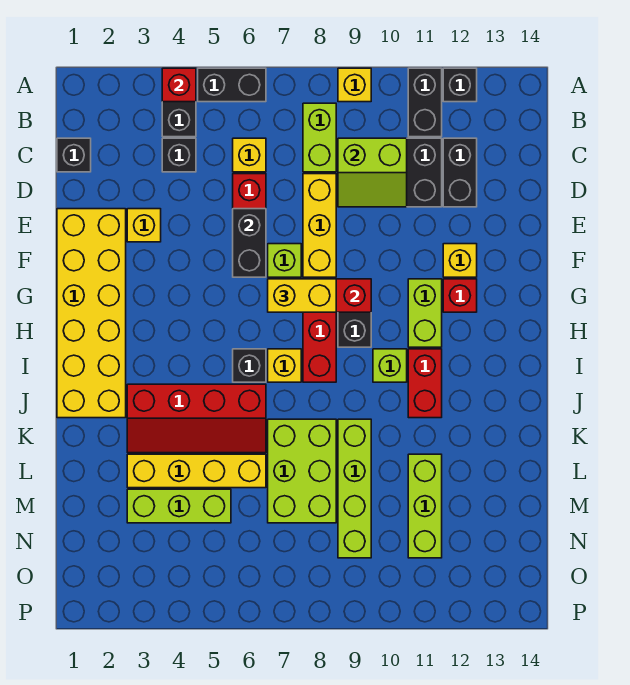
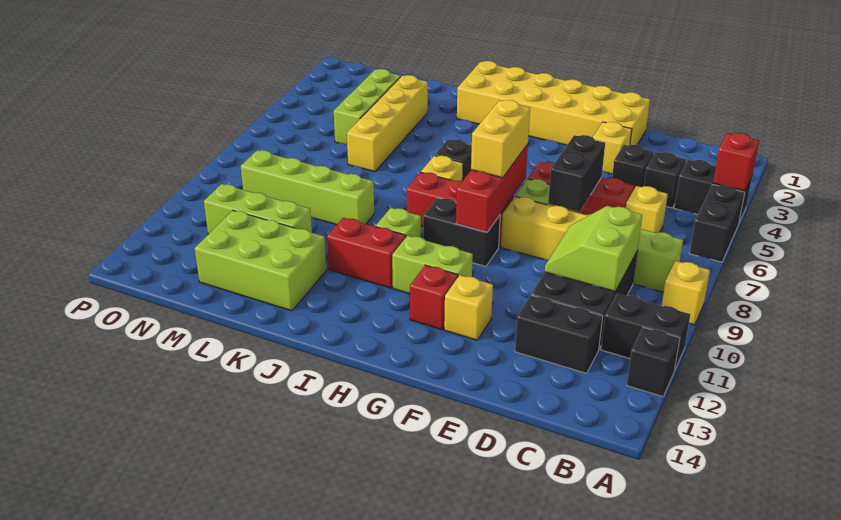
black 1x1 brick [57,138,91,172] -> black 1x1 brick moved to [612,145,654,188]
black 1x2 brick [233,209,266,277] -> black 1x2 brick turned to [548,135,605,212]
red 2x4 slope [127,384,266,453] -> none
lime 2x3 brick [268,419,336,523] -> lime 2x3 brick moved to [195,211,327,311]

